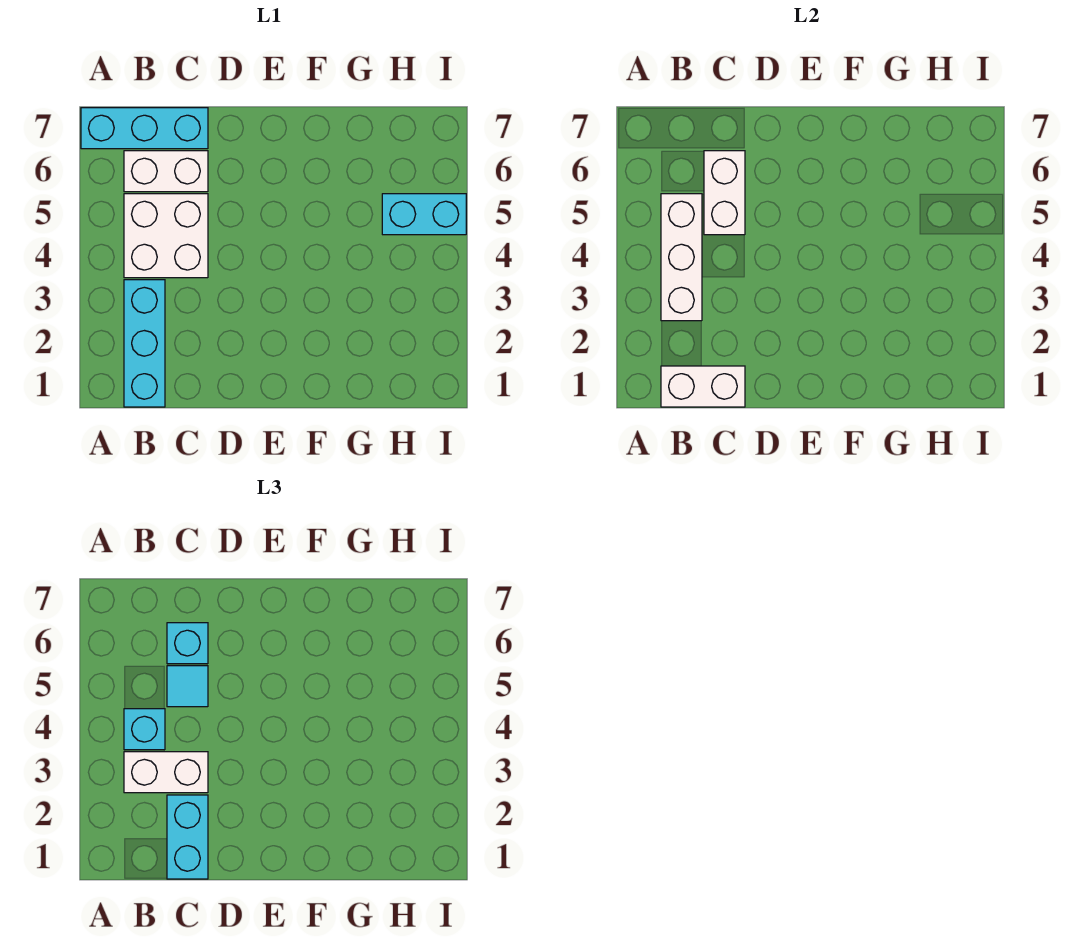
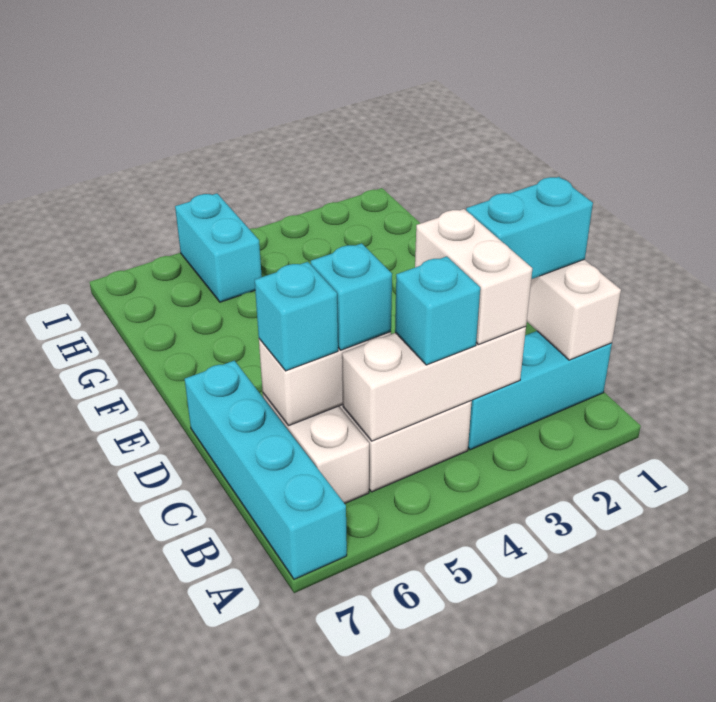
cyan 1x3 brick [81,108,208,149] -> cyan 1x4 brick [185,361,347,579]
cyan 1x1 tile [167,666,208,707] -> cyan 1x1 brick [311,243,392,350]

